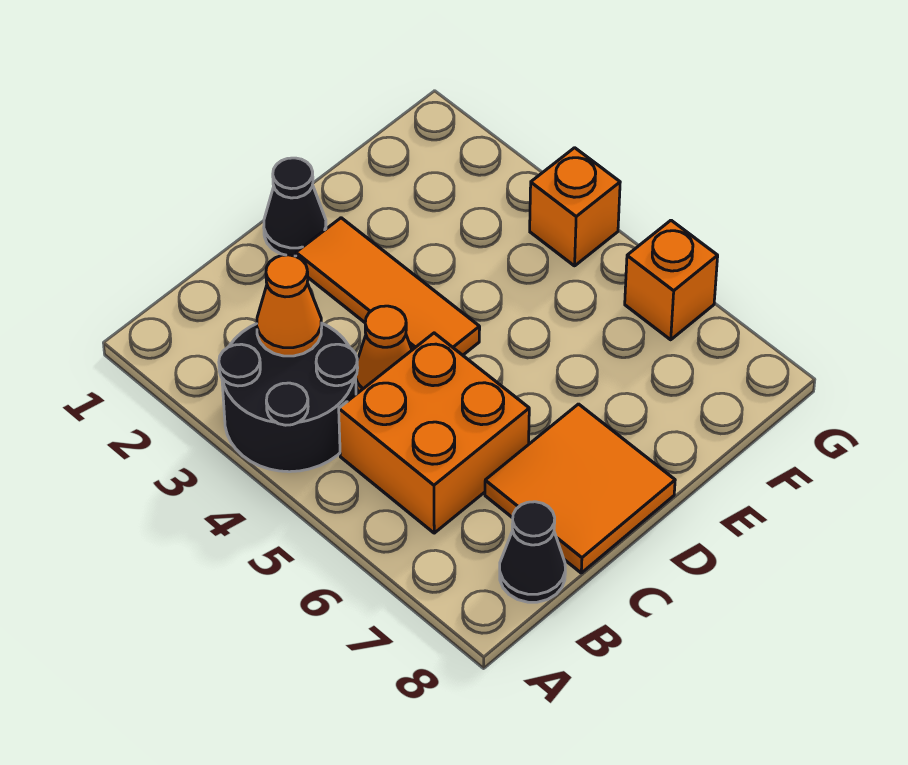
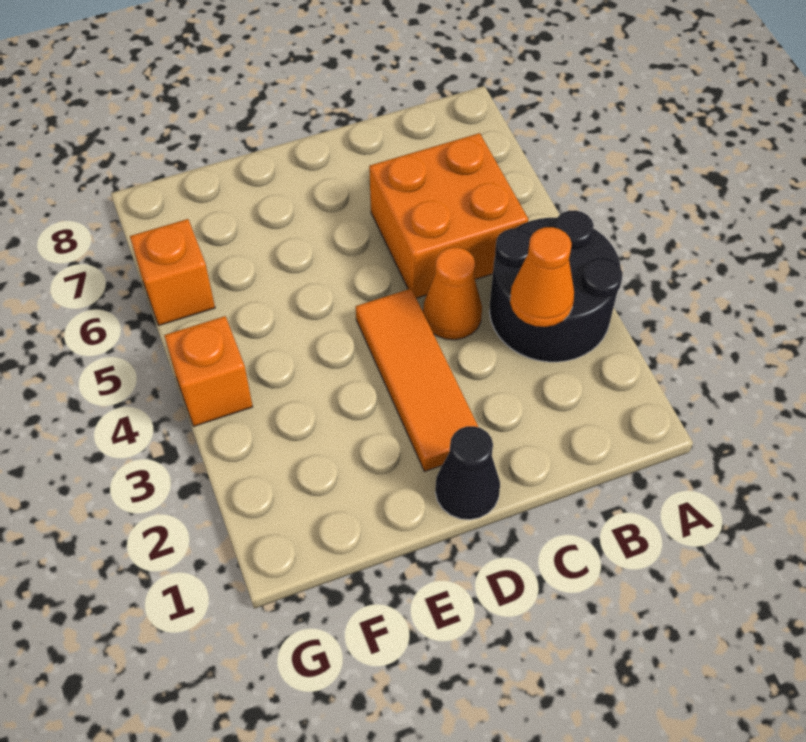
black 1x1 cone [500,502,565,602] -> none
orange 2x2 tile [485,404,675,573] -> none

